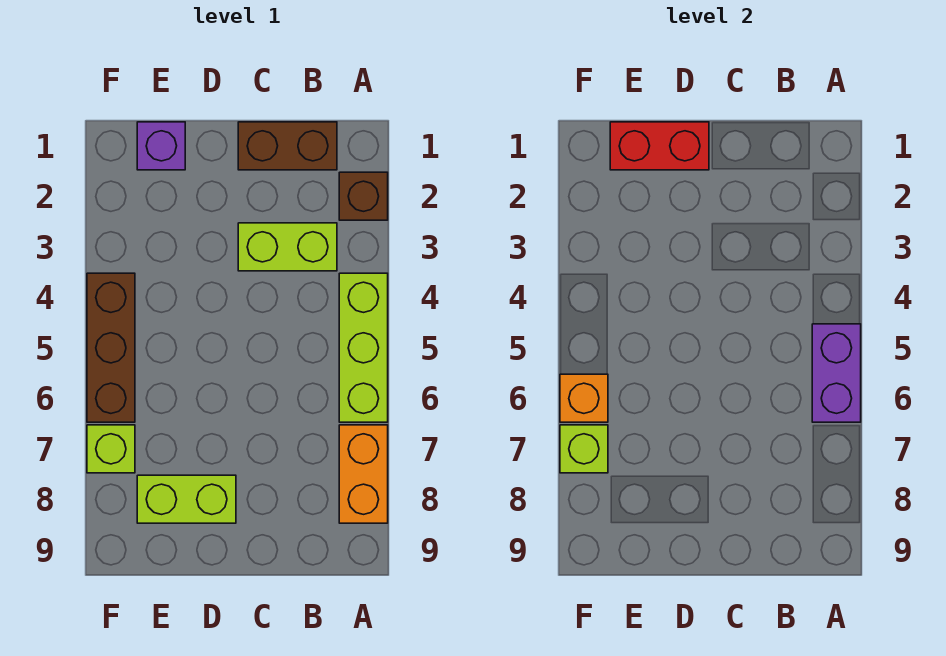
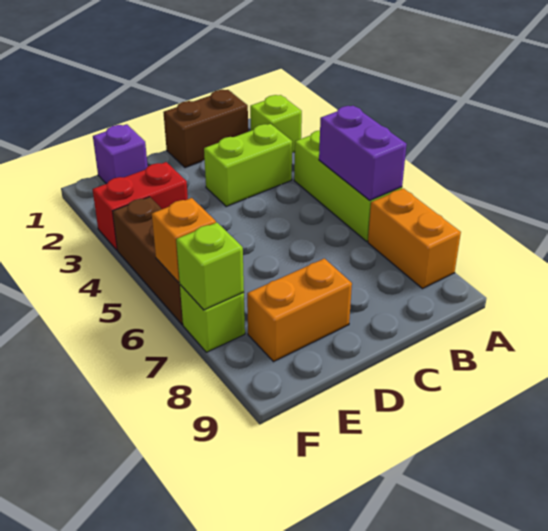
brown 1x1 brick [339,172,388,220] -> lime 1x1 brick [250,95,302,153]
red 1x2 brick [610,122,709,170] -> red 1x2 brick moved to [92,162,188,250]
lime 1x2 brick [137,475,236,523] -> orange 1x2 brick [247,258,352,362]

